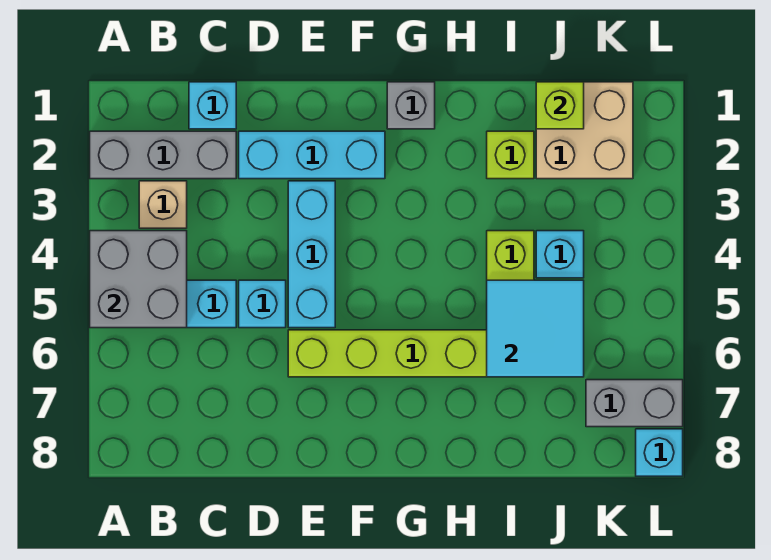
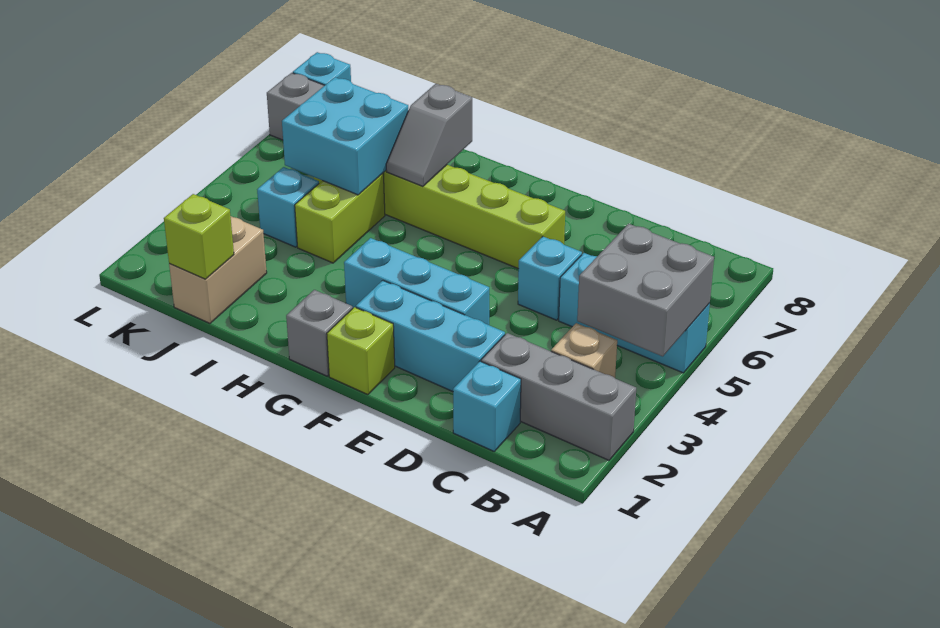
cyan 1x3 brick [288,181,335,328] -> cyan 1x3 brick turned to [344,238,489,325]
none -> grey 1x2 slope [386,84,472,187]
lime 1x1 brick [487,131,534,179] -> lime 1x1 brick moved to [327,307,395,395]
cyan 2x2 tile [487,280,584,377] -> cyan 2x2 brick [282,77,408,195]
tan 2x2 brick [536,82,633,179] -> tan 1x2 brick [169,216,267,323]

